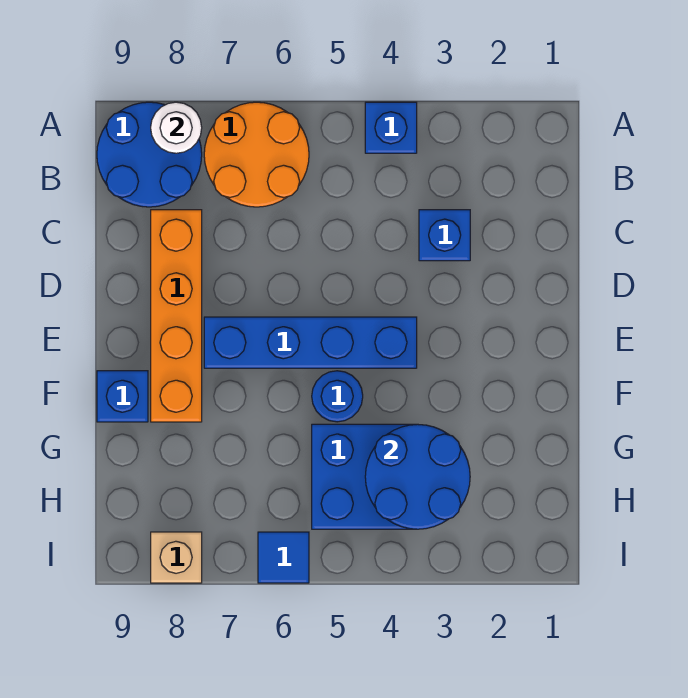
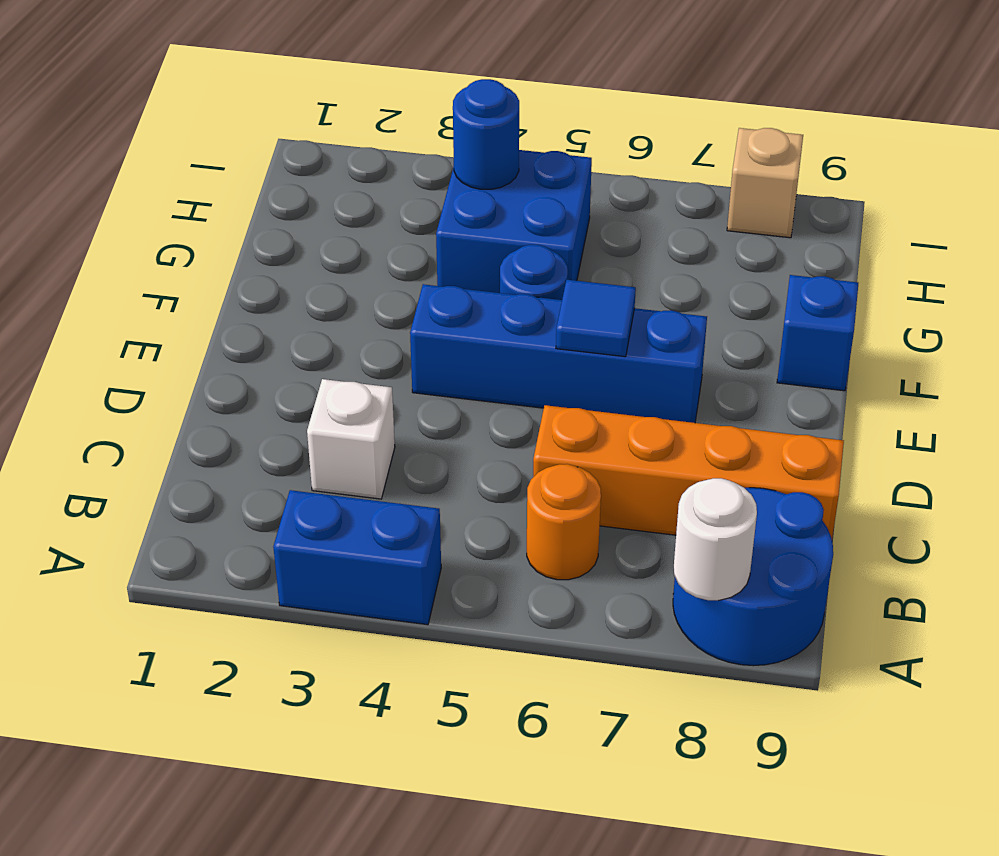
blue 1x1 brick [365,102,417,153] -> blue 1x2 brick [273,490,441,625]
orange 2x2 round brick [204,102,309,207] -> orange 1x1 round brick [527,464,601,580]
blue 1x1 brick [419,210,470,261] -> white 1x1 brick [307,379,395,499]
orange 1x4 brick [151,210,202,422] -> orange 1x4 brick turned to [533,405,844,539]
blue 2x2 round brick [365,424,470,529] -> blue 1x1 round brick [453,79,519,189]
blue 1x1 tile [258,532,309,583] -> blue 1x1 tile moved to [556,280,636,357]

